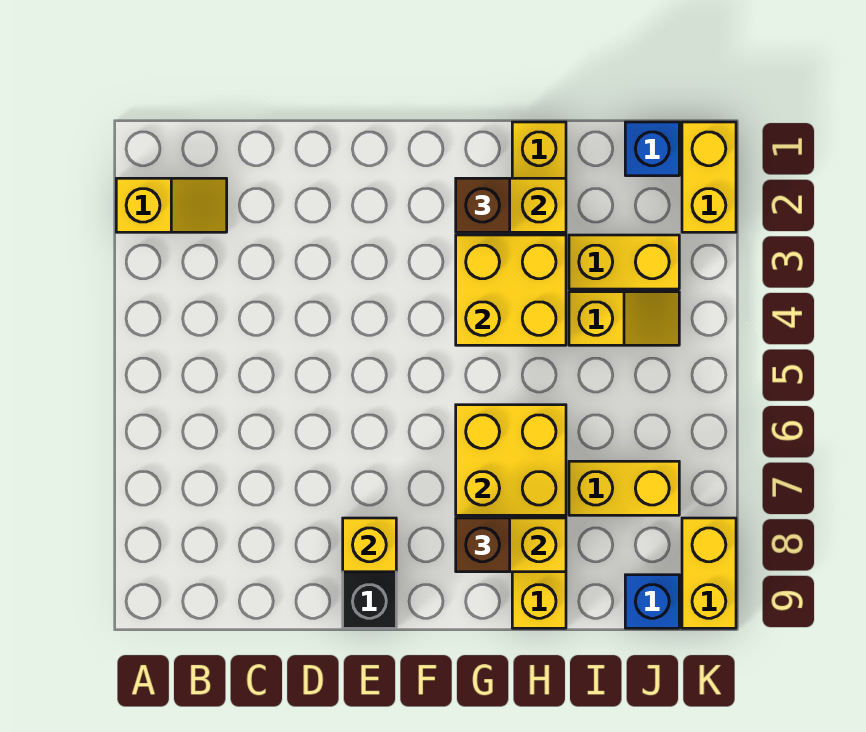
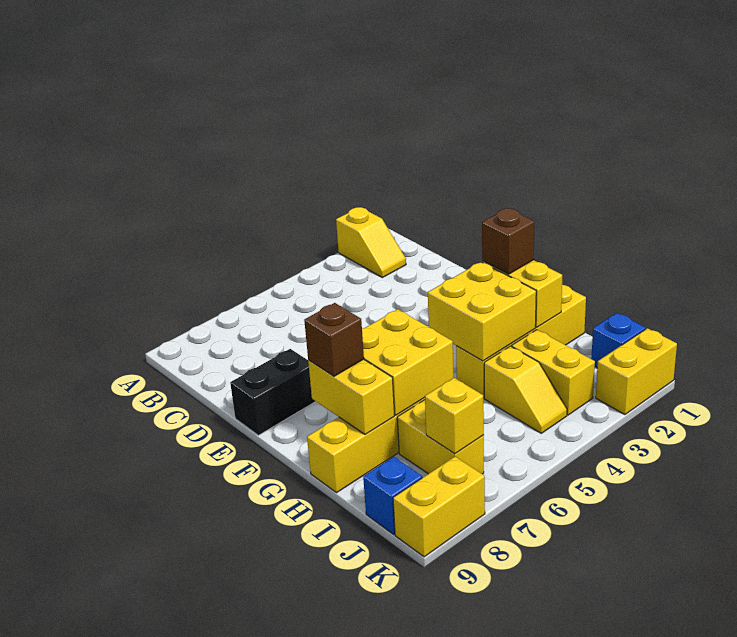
yellow 1x1 brick [343,518,396,572] -> yellow 1x1 brick moved to [425,378,484,454]

